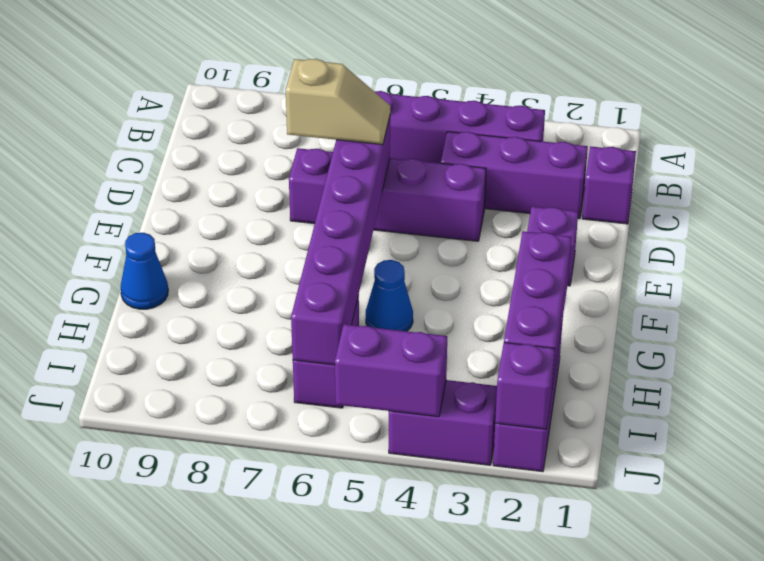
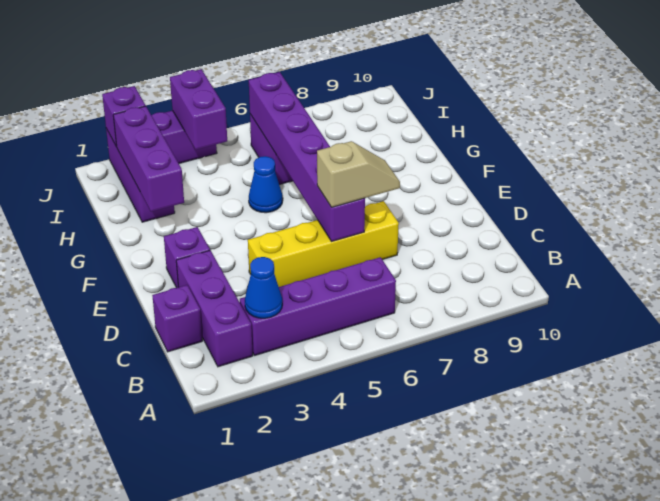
purple 1x3 brick [441,132,588,219] -> purple 1x3 brick turned to [176,250,253,367]
purple 1x4 brick [289,148,486,241] -> yellow 1x4 brick [248,201,399,287]
tan 1x2 slope [286,59,390,145] -> tan 1x2 slope turned to [317,141,400,207]
blue 1x1 cone [121,233,168,309] -> blue 1x1 cone moved to [245,257,282,318]
purple 1x2 brick [335,324,447,417] -> purple 1x2 brick turned to [170,69,227,150]

